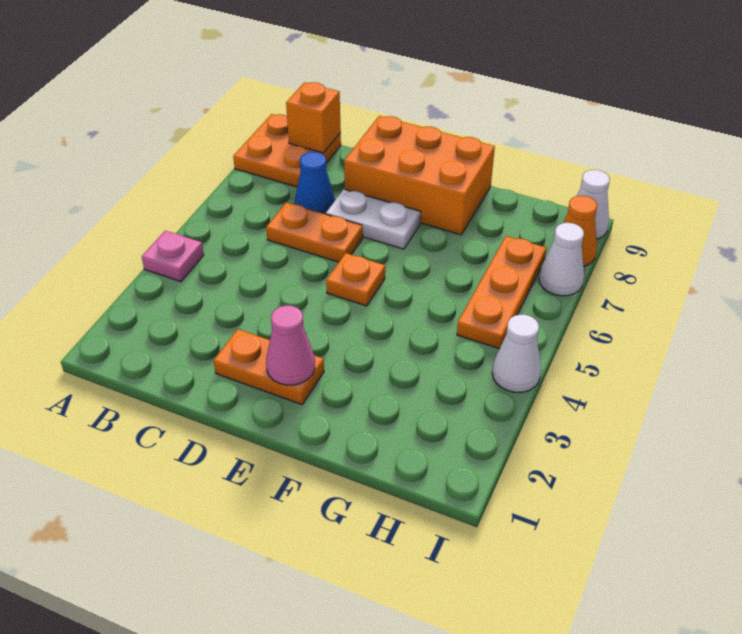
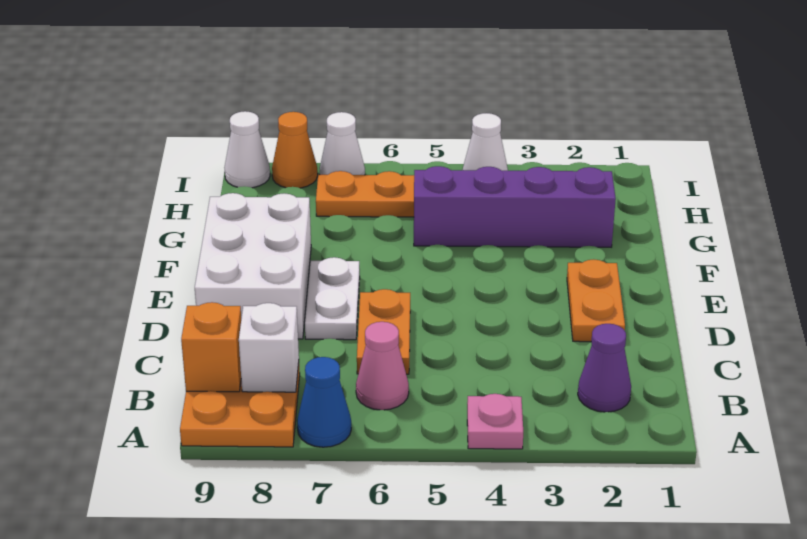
none -> purple 1x1 cone [578,324,631,412]
none -> white 1x1 brick [239,303,299,392]
blue 1x1 cone [295,152,335,214] -> blue 1x1 cone moved to [297,357,351,447]
orange 2x3 brick [344,116,495,235] -> white 2x3 brick [195,193,311,339]
pink 1x1 cone [266,306,315,385] -> pink 1x1 cone moved to [356,322,409,410]
orange 1x1 plate [326,253,385,306] -> none
none -> purple 1x4 brick [414,166,616,247]

